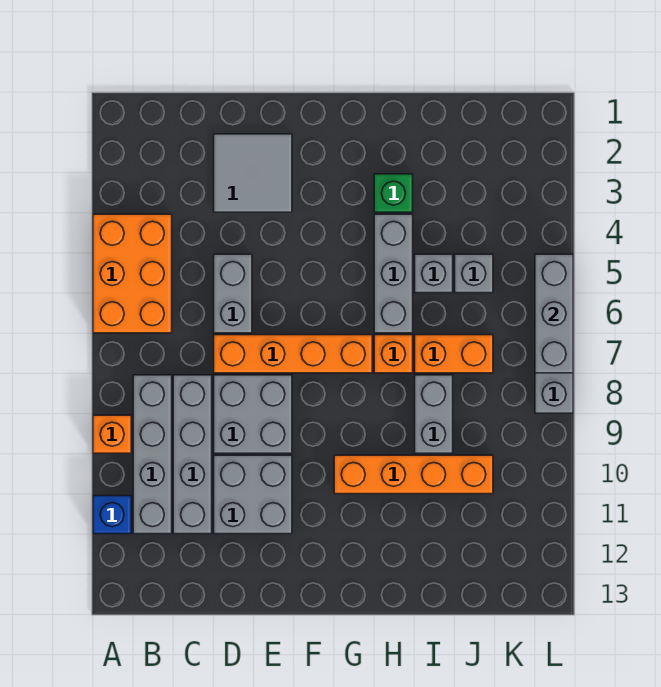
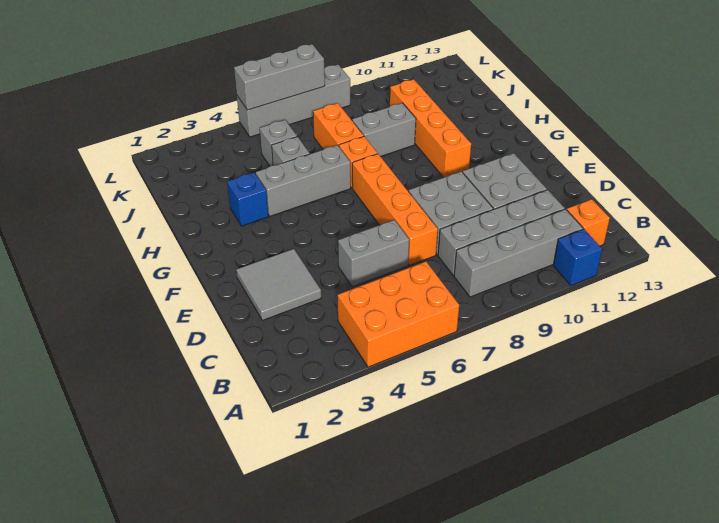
orange 1x1 brick [93,415,131,453] -> orange 1x1 brick moved to [567,199,610,246]
green 1x1 brick [374,174,413,212] -> blue 1x1 brick [227,173,268,226]

